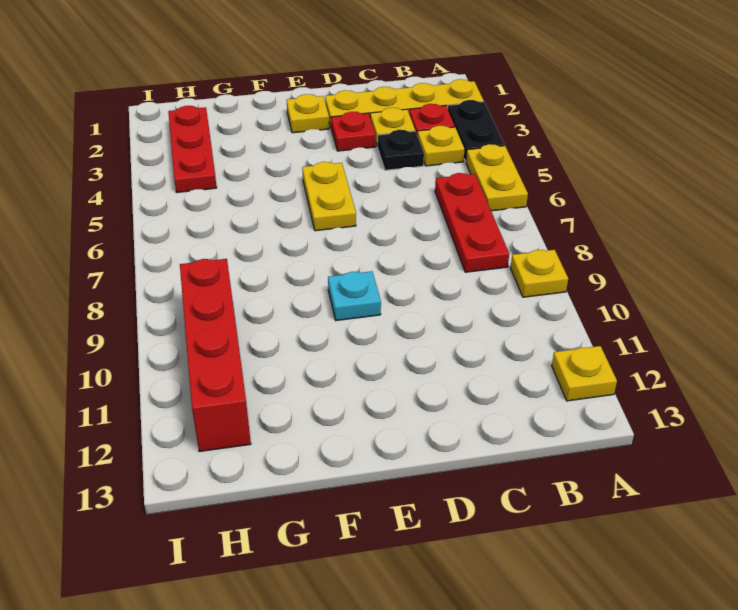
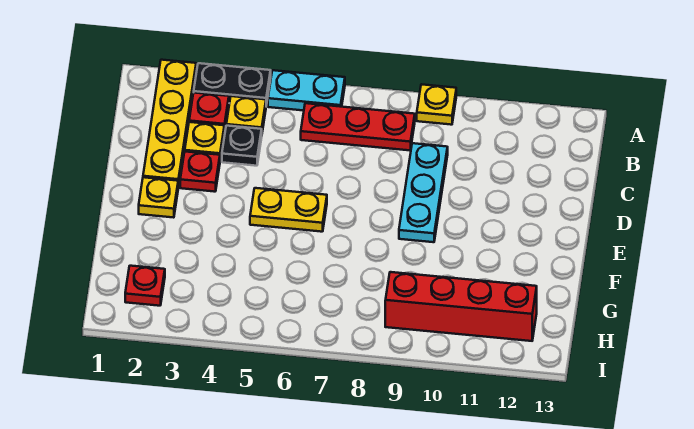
yellow 1x2 plate [466,144,528,211] -> cyan 1x2 plate [268,70,345,111]
yellow 1x1 plate [552,346,617,401] -> none
cyan 1x1 plate [328,271,381,320] -> cyan 1x3 plate [399,143,448,242]
red 1x3 plate [168,106,217,193] -> red 1x1 plate [125,266,165,306]

